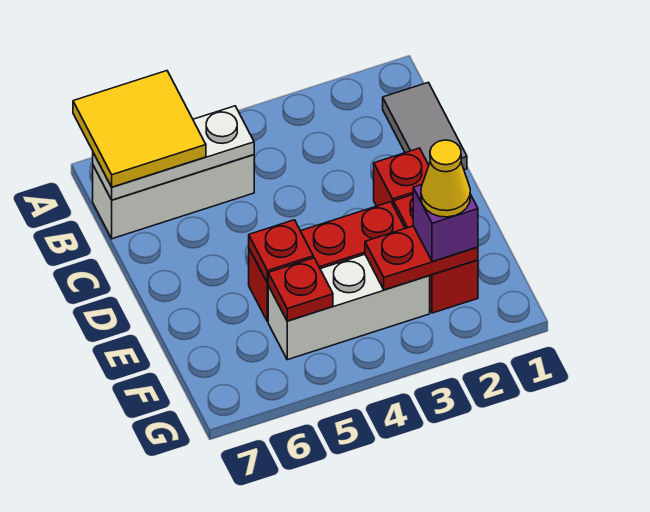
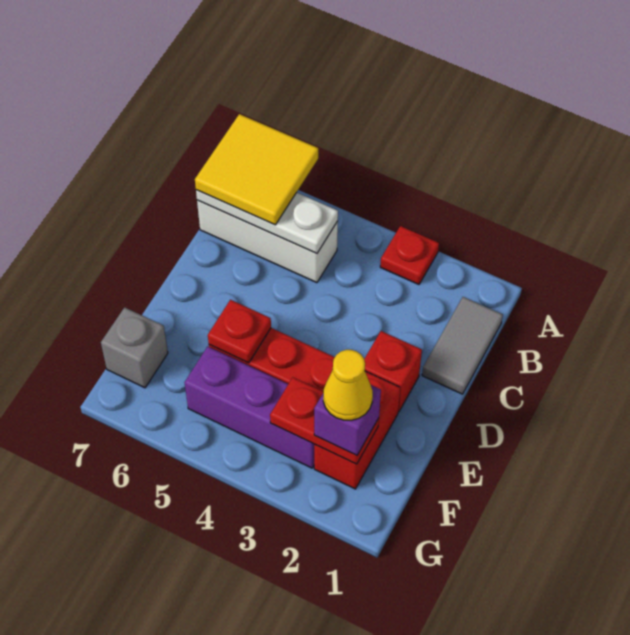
white 1x3 brick [268,254,430,360] -> purple 1x3 brick [185,346,314,468]
red 1x1 plate [268,258,333,321] -> red 1x1 plate moved to [380,226,439,284]
none -> grey 1x1 brick [101,307,168,388]

